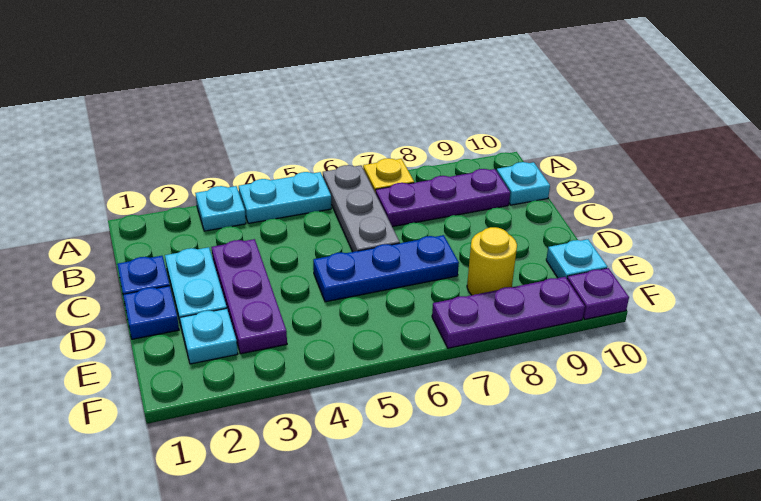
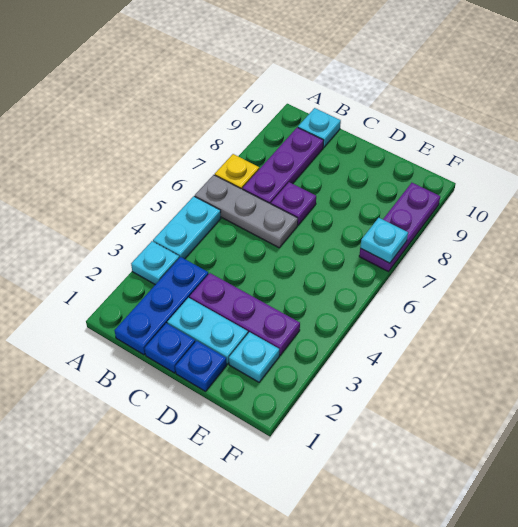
blue 1x3 plate [313,235,459,302] -> blue 1x3 plate moved to [115,257,208,355]
yellow 1x1 round brick [467,227,517,295] -> none
cyan 1x1 plate [546,239,607,278] -> cyan 1x1 plate moved to [360,218,408,263]
purple 1x1 plate [567,268,629,319] -> purple 1x1 plate moved to [271,182,316,225]

